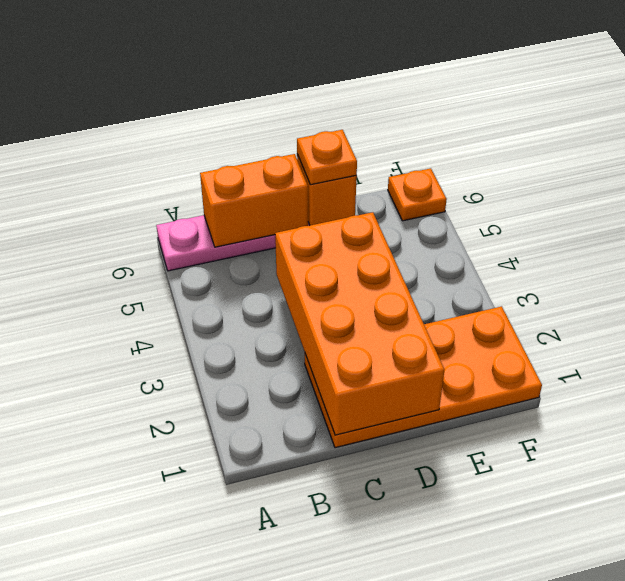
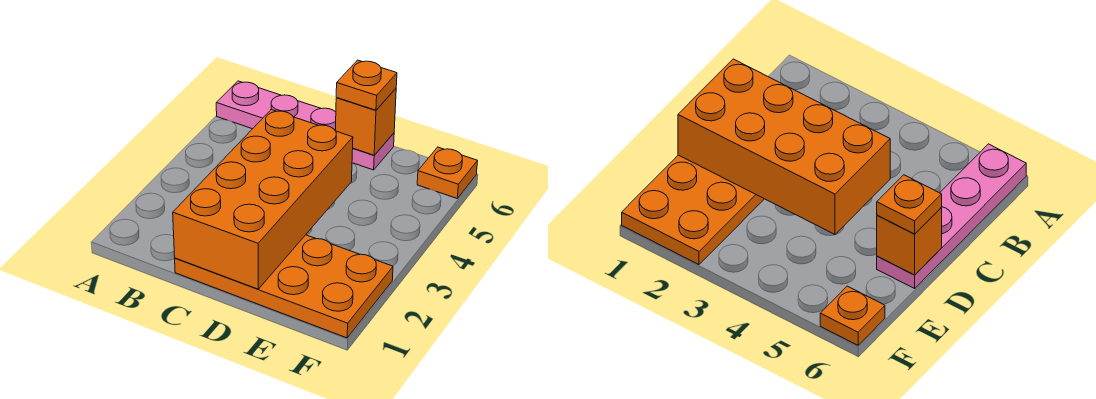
orange 1x2 brick [200,154,308,247] -> none

